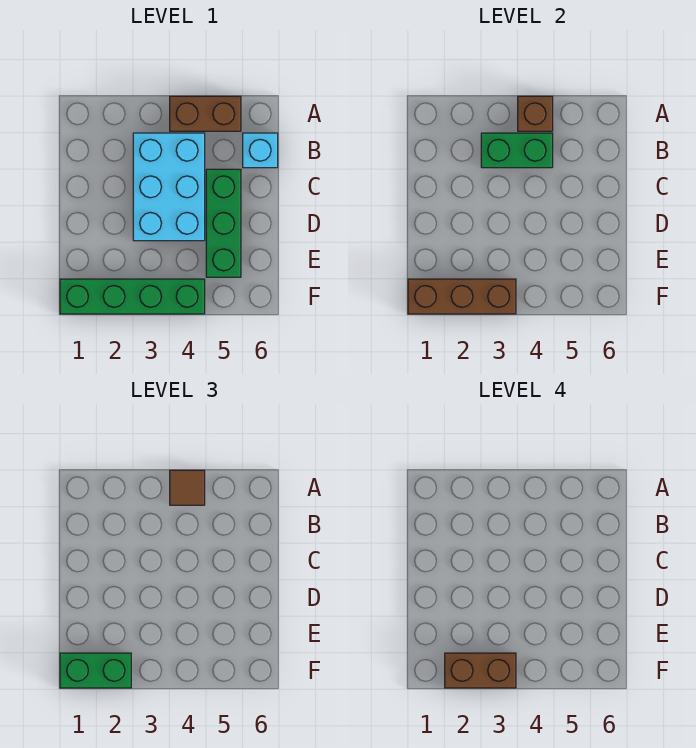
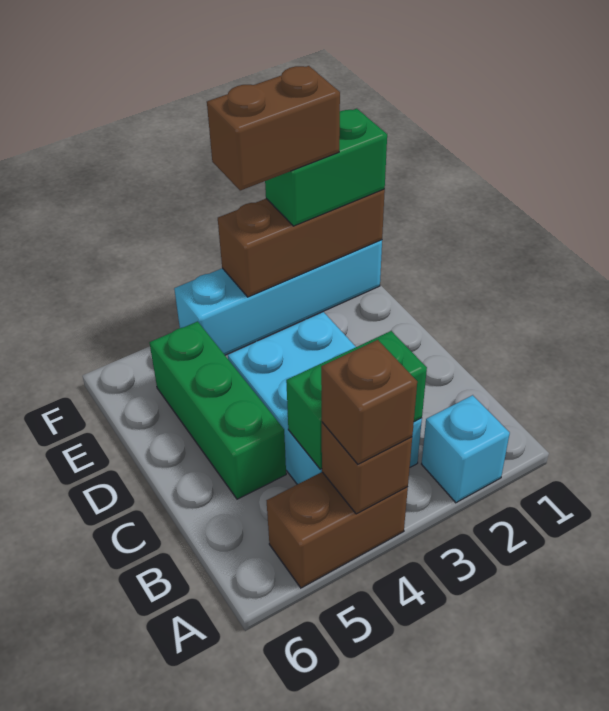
brown 1x1 tile [170,470,205,505] -> brown 1x1 brick [321,340,417,464]
cyan 1x1 brick [243,133,278,168] -> cyan 1x1 brick moved to [422,395,510,503]
green 1x4 brick [60,279,205,314] -> cyan 1x4 brick [174,240,382,355]

